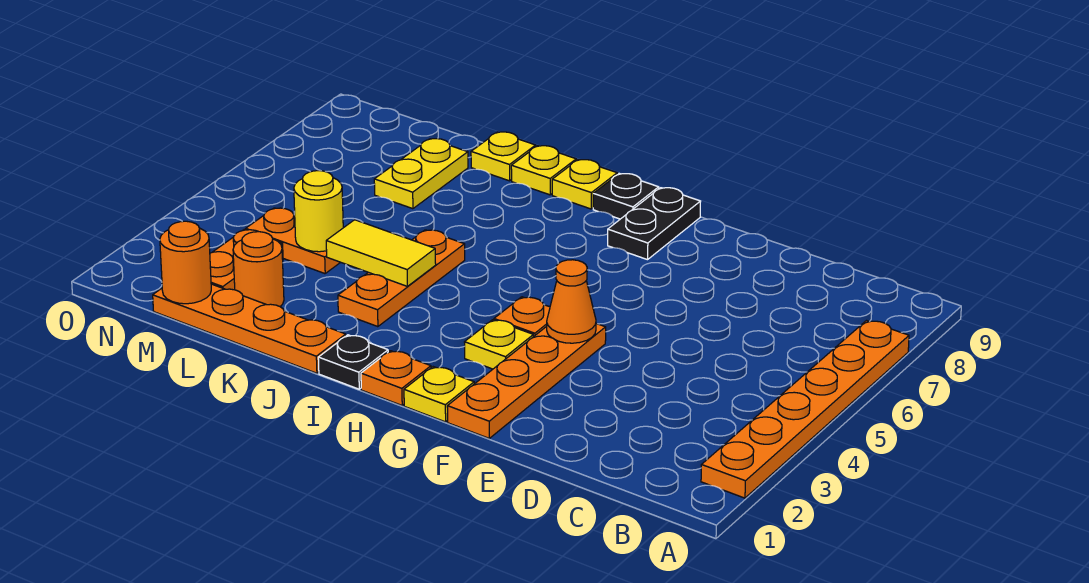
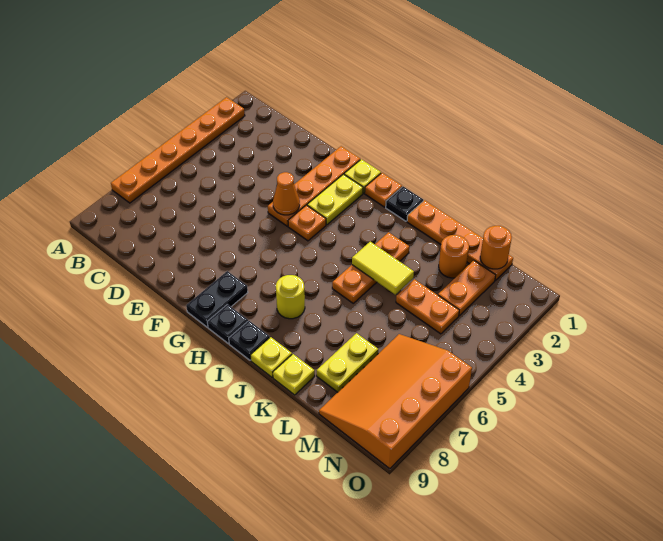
yellow 1x1 plate [465,320,534,369] -> yellow 1x2 plate [307,174,363,225]
yellow 1x1 plate [552,160,617,209] -> black 1x1 plate [229,321,270,360]
yellow 1x1 round brick [294,171,343,252] -> yellow 1x1 round brick moved to [276,275,305,319]
none -> orange 3x4 slope [319,334,472,469]

